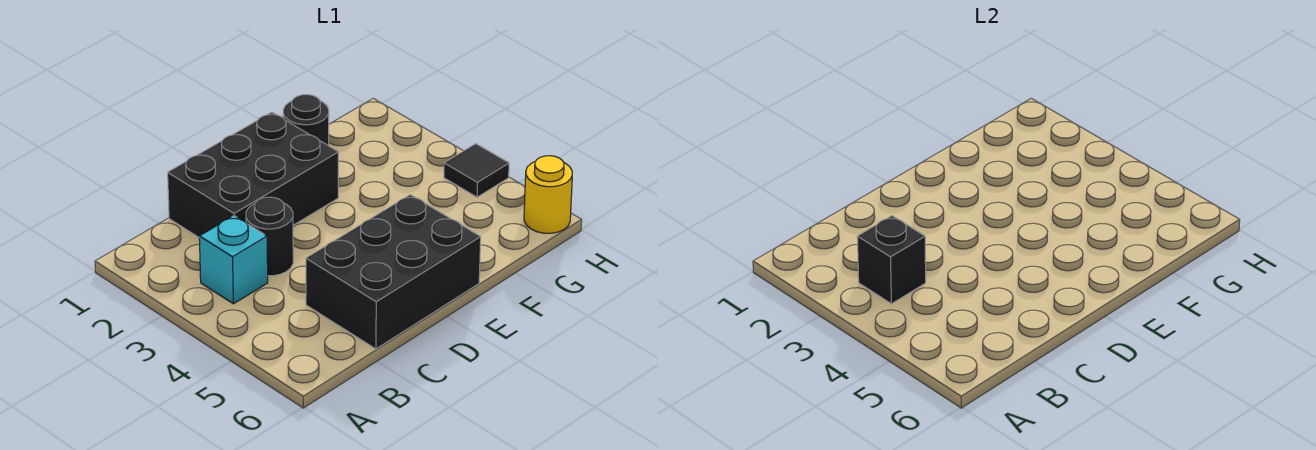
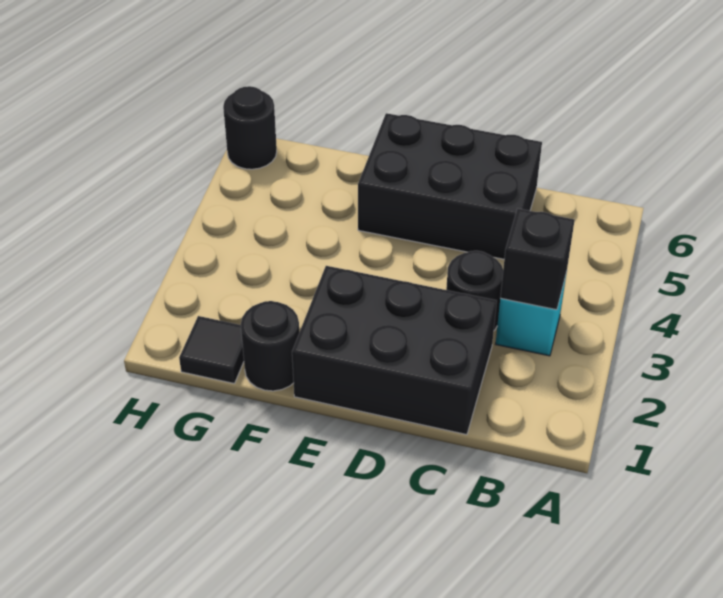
black 1x1 tile [444,144,509,197] -> black 1x1 tile moved to [179,316,244,384]
yellow 1x1 round brick [524,156,572,233] -> black 1x1 round brick [223,86,277,169]

